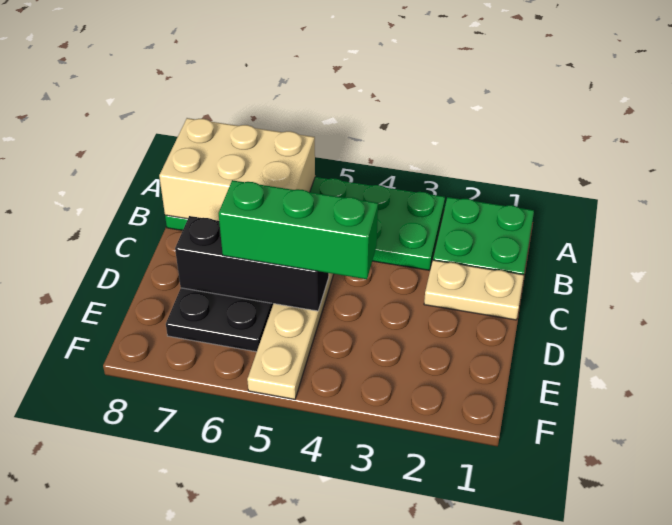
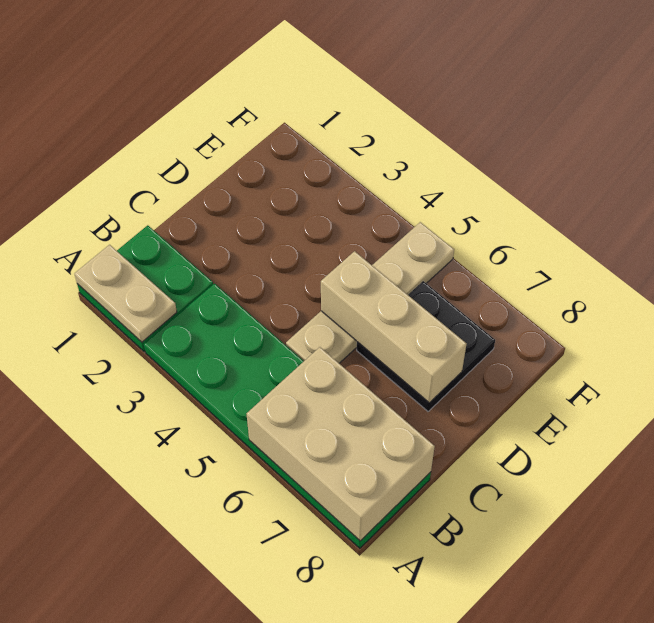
tan 1x2 plate [424,260,524,320] -> tan 1x2 plate moved to [74,245,177,342]
green 1x3 brick [219,180,378,279] -> none
black 1x3 brick [175,216,329,311] -> tan 1x3 brick [321,251,467,403]

